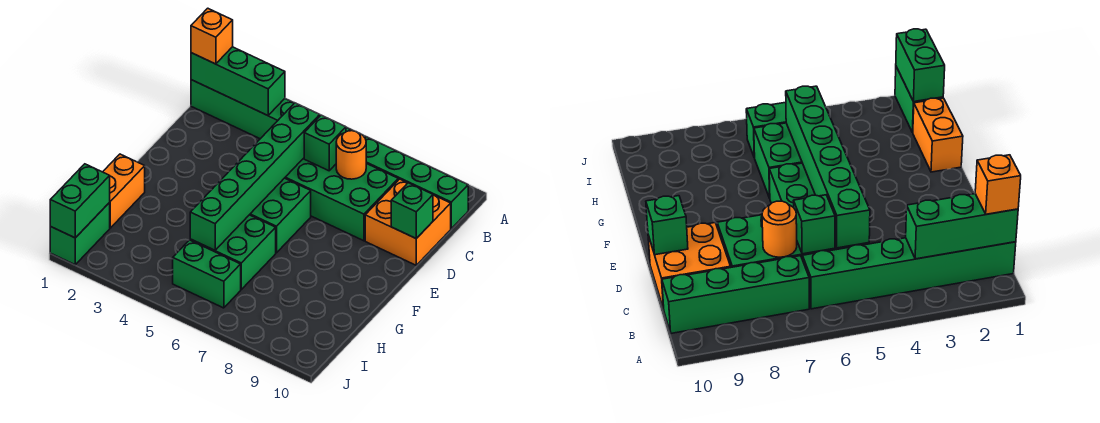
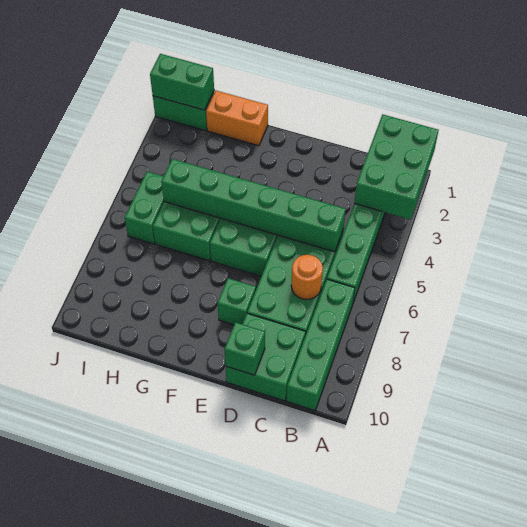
green 1x3 brick [191,47,285,116] -> green 2x3 brick [354,114,439,220]
orange 1x1 brick [191,8,233,64] -> none
green 1x1 brick [304,115,346,171] -> green 1x1 brick moved to [218,278,256,325]
orange 2x2 brick [365,179,451,265] -> green 2x2 brick [226,313,306,401]

